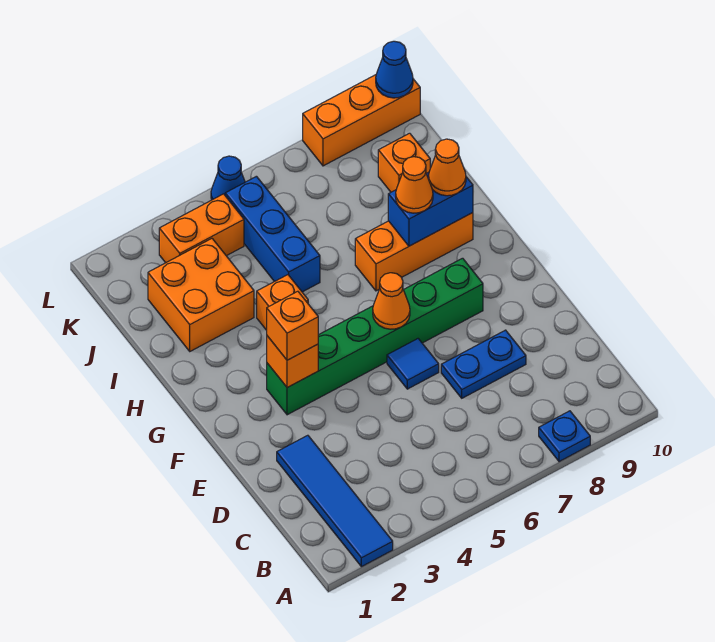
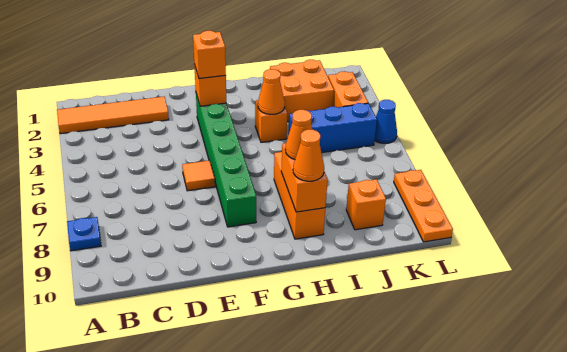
blue 1x4 tile [277,435,393,567] -> orange 1x4 tile [57,97,169,134]
blue 1x2 plate [441,330,526,398] -> none
blue 1x1 tile [387,339,439,389] -> orange 1x1 tile [182,161,215,191]
orange 1x1 cone [373,273,410,329] -> orange 1x1 cone moved to [258,69,285,115]
blue 1x2 brick [388,172,473,246] -> orange 1x2 brick [281,143,328,212]
orange 1x3 brick [303,75,420,166] -> orange 1x3 plate [394,170,453,242]
blue 1x1 cone [376,41,413,98] -> none

